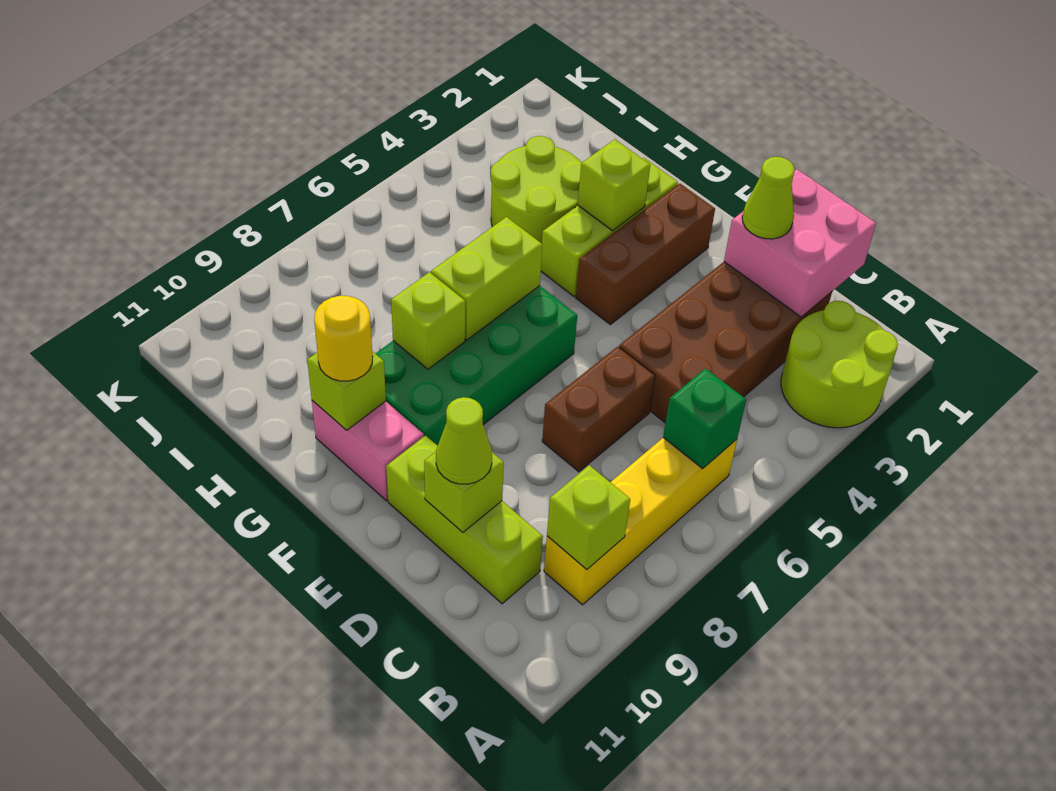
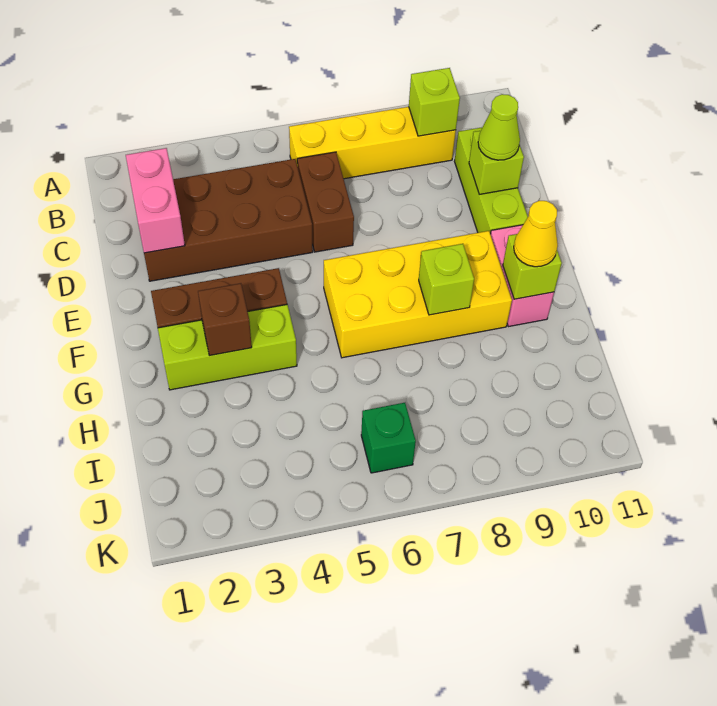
lime 2x2 round brick [781,301,898,428] -> none
green 1x1 brick [663,368,746,468] -> green 1x1 brick moved to [361,403,416,473]
pink 2x2 brick [724,169,876,317] -> pink 1x2 brick [126,148,185,253]
lime 1x1 cone [742,157,795,239] -> none
brown 1x2 brick [542,346,655,472] -> brown 1x2 brick turned to [297,152,354,252]
green 2x4 brick [375,286,577,446] -> yellow 2x4 brick [324,231,512,358]
lime 1x1 brick [578,139,650,231] -> brown 1x1 brick [198,283,252,355]
lime 1x2 brick [431,217,543,340] -> none
yellow 1x1 round brick [314,296,373,381] -> yellow 1x1 cone [514,201,558,267]
lime 2x2 round brick [491,136,581,243] -> none

